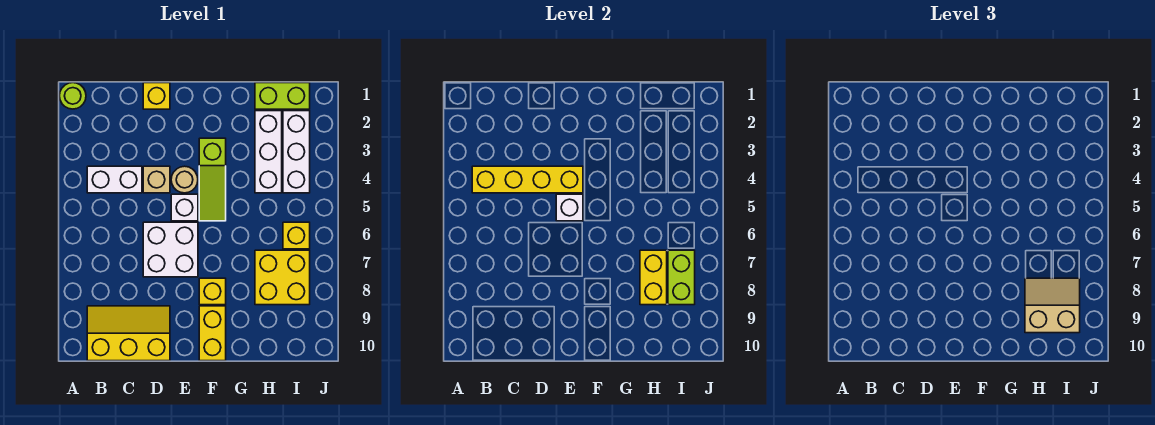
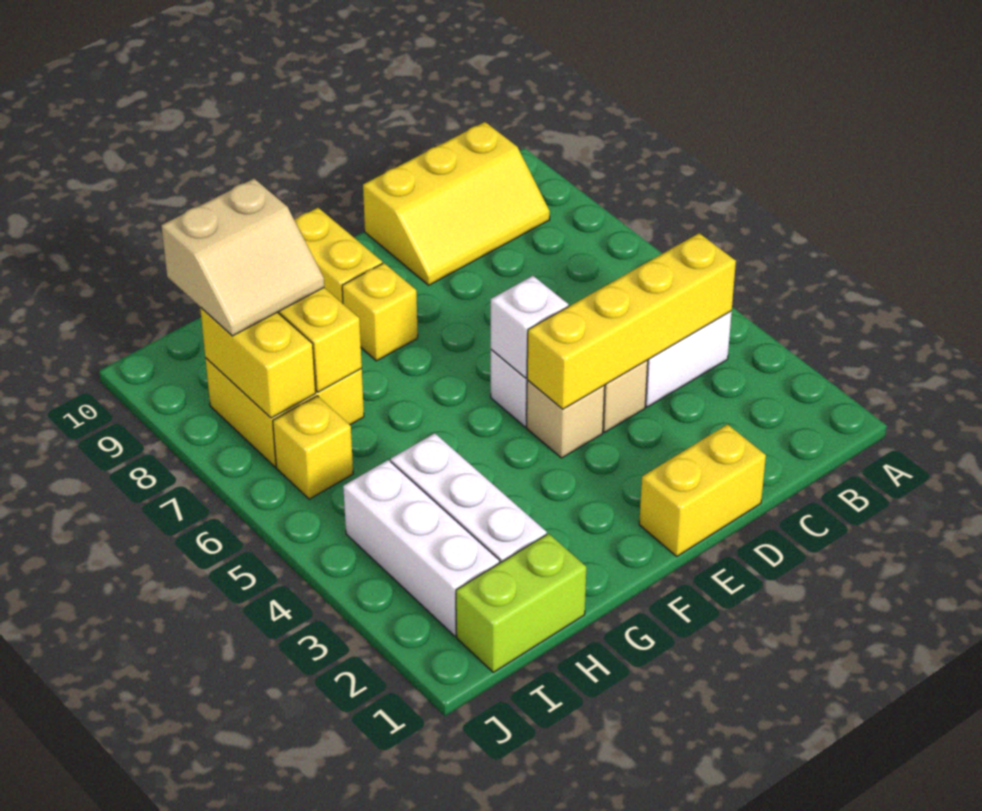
lime 1x1 round brick [60,83,86,109] -> none
yellow 1x1 brick [143,83,170,109] -> yellow 1x2 brick [639,424,766,556]
white 2x2 brick [143,222,198,277] -> none
tan 1x1 round brick [171,166,198,193] -> tan 1x1 brick [527,380,605,458]
lime 1x3 slope [199,138,226,221] -> none
lime 1x2 brick [668,250,695,305] -> yellow 1x2 brick [200,308,316,418]

